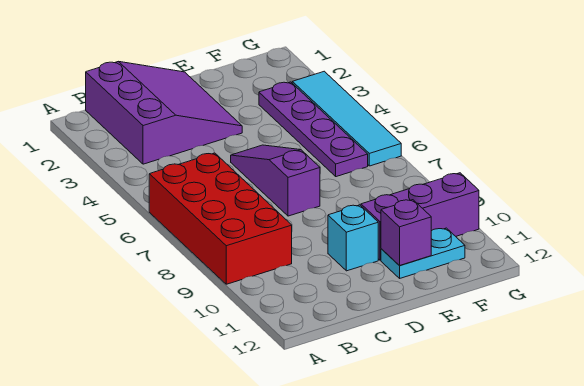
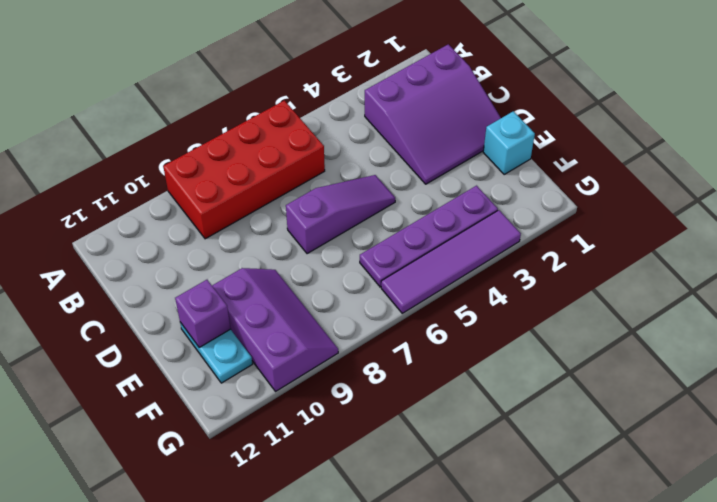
cyan 1x1 brick [328,205,378,271] -> cyan 1x1 brick moved to [483,111,535,174]
cyan 1x4 tile [292,71,401,166] -> purple 1x4 tile [381,210,521,313]

